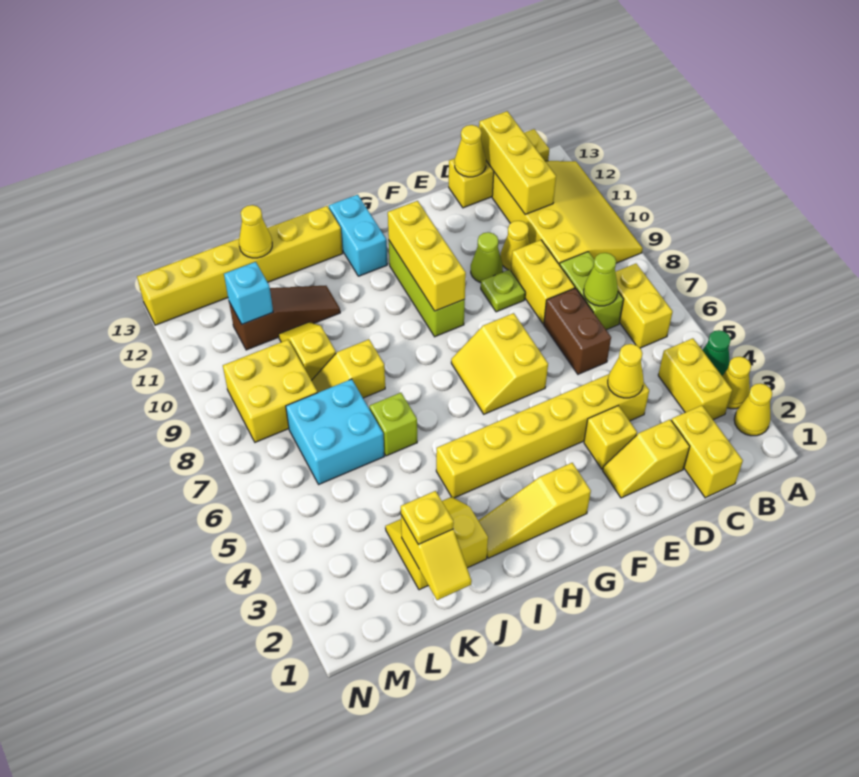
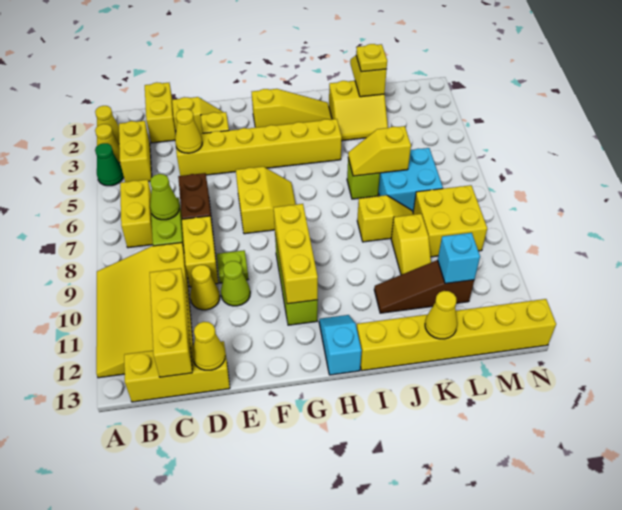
cyan 1x2 brick [329,195,387,276] -> cyan 1x2 slope [319,315,362,375]
none -> yellow 1x2 slope [348,126,411,176]

